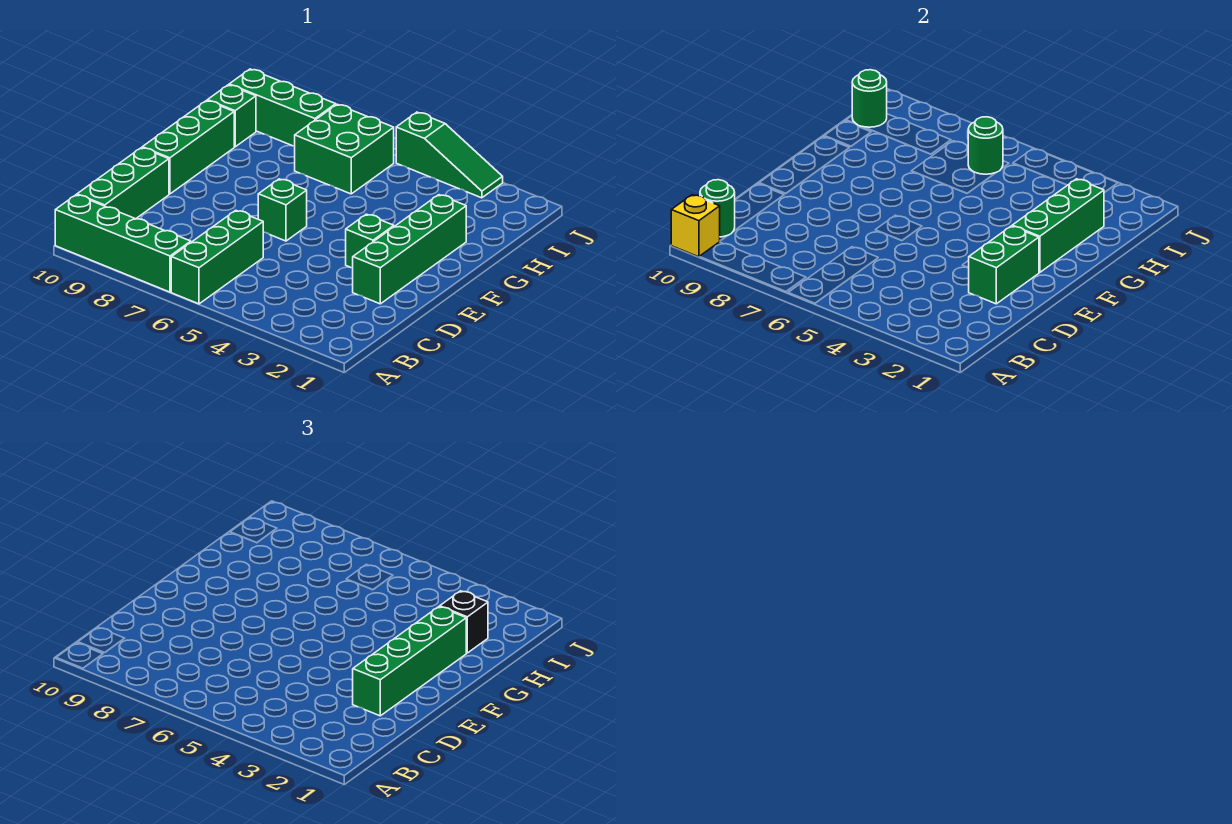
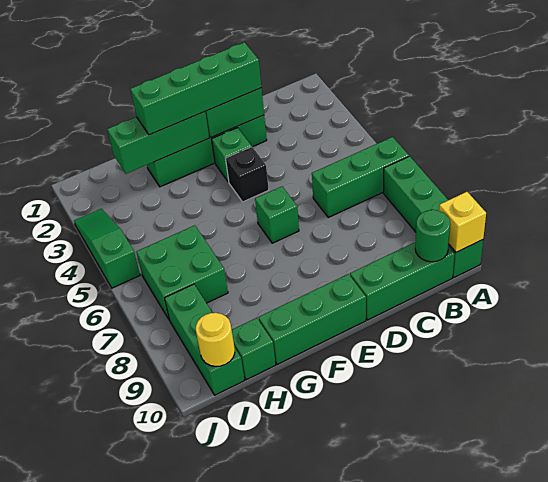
black 1x1 brick [440,591,488,653] -> black 1x1 brick moved to [226,147,269,202]
green 1x1 round brick [968,117,1003,174] -> none
green 1x1 round brick [852,70,887,127] -> yellow 1x1 round brick [196,313,235,366]

